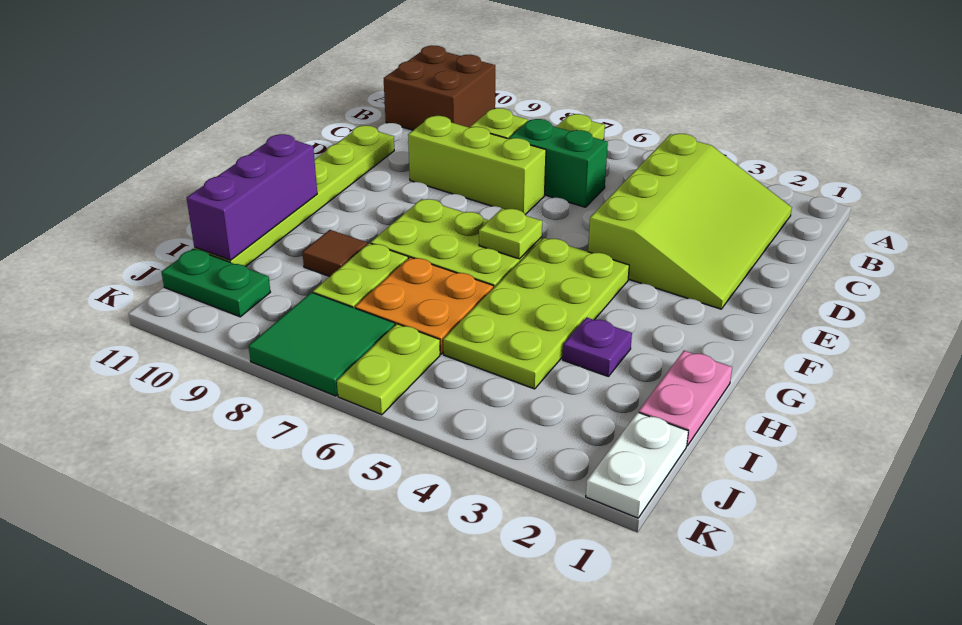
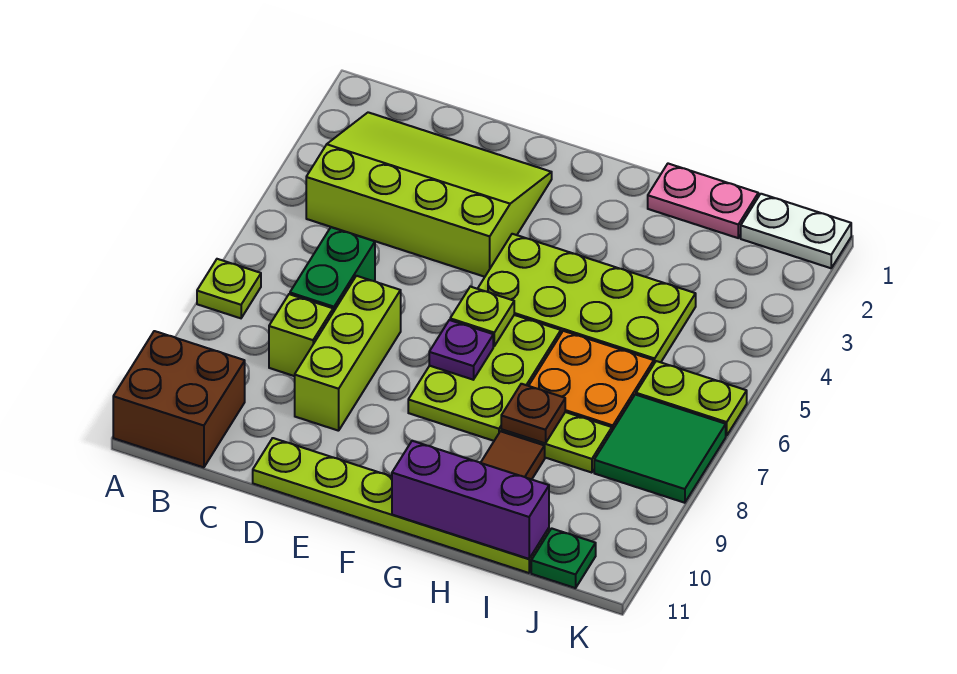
purple 1x1 plate [563,317,632,377] -> purple 1x1 plate moved to [429,320,493,380]
none -> brown 1x1 plate [501,384,565,443]
green 1x2 plate [161,249,270,317] -> green 1x1 plate [531,528,596,588]

